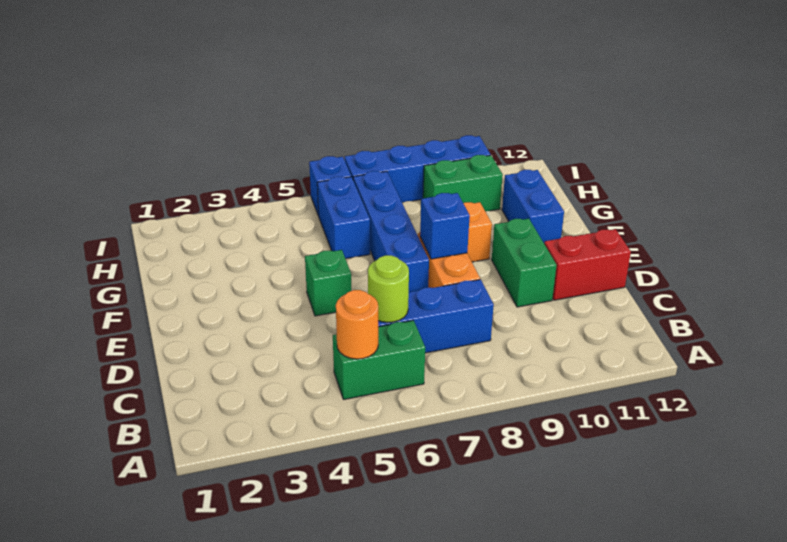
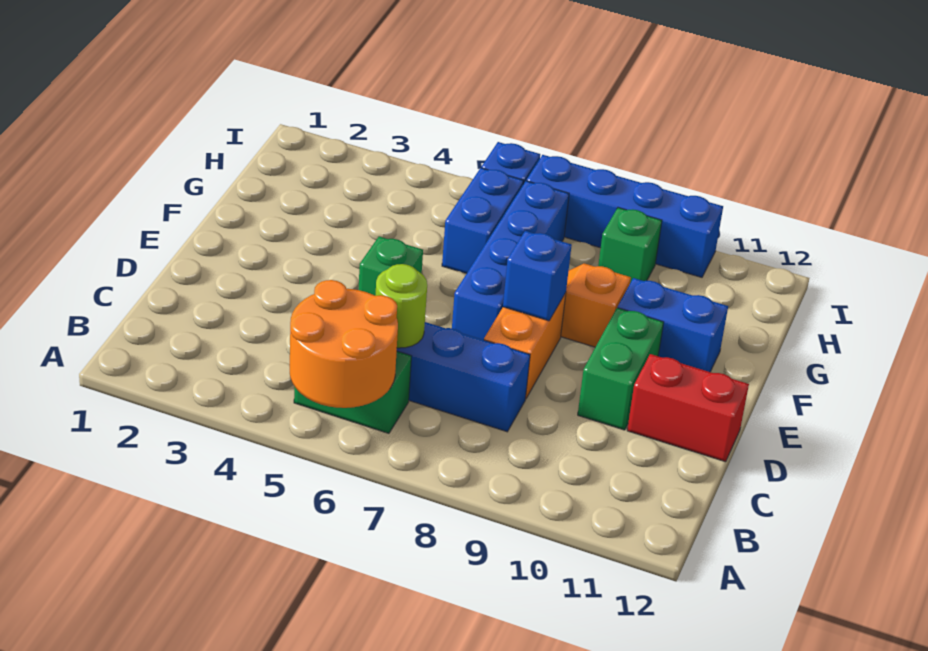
orange 1x1 round brick [336,290,378,359] -> orange 2x2 round brick [290,280,398,408]
blue 1x2 brick [502,170,564,243] -> blue 1x2 brick turned to [618,278,728,372]
green 1x2 brick [423,155,503,211] -> green 1x1 brick [598,208,662,283]

